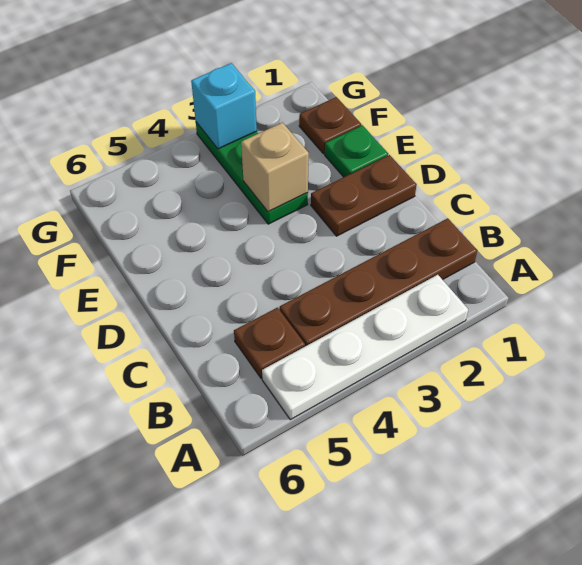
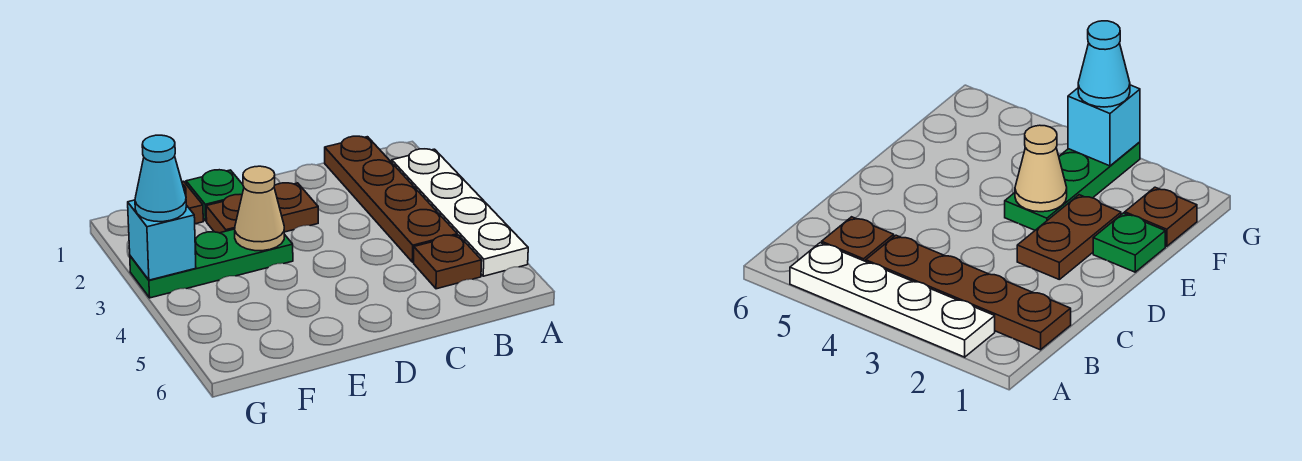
brown 1x2 plate [311,155,417,236] -> brown 1x2 plate turned to [206,183,318,233]
tan 1x1 brick [241,123,309,212] -> tan 1x1 cone [235,166,284,251]
none -> cyan 1x1 cone [135,135,186,222]

